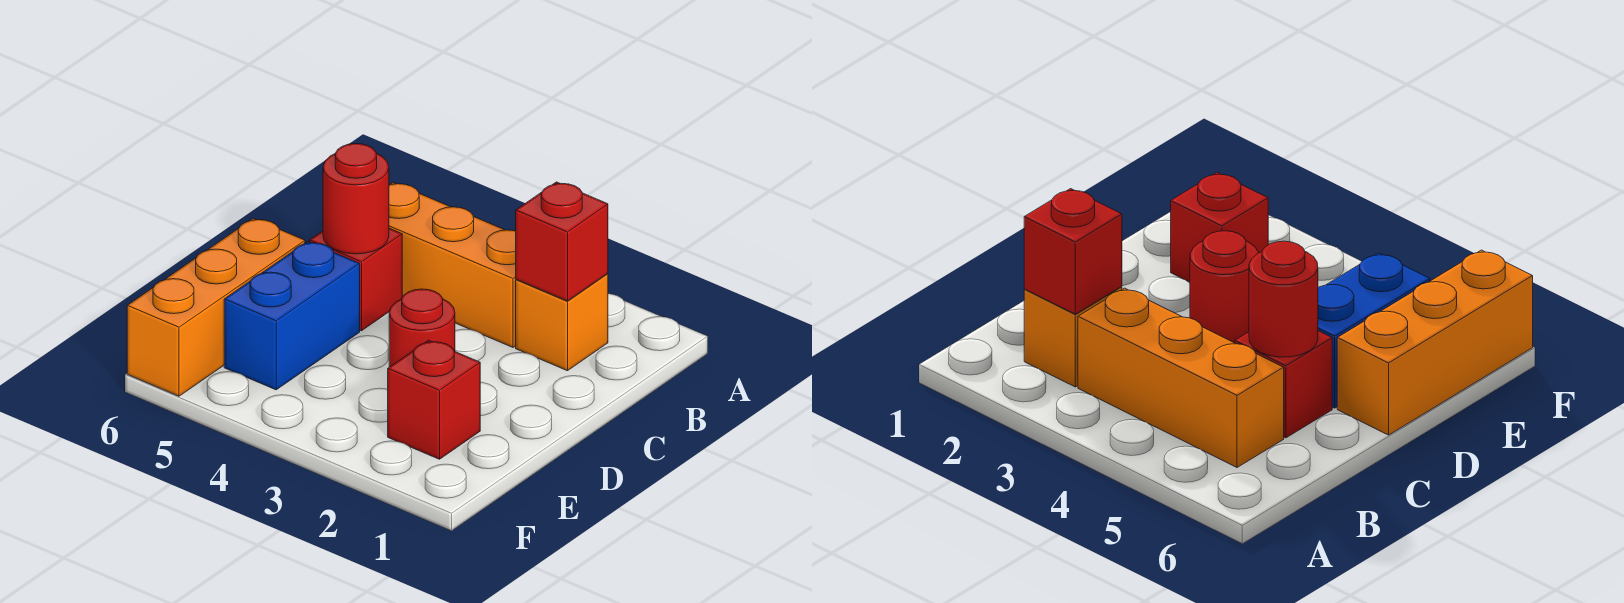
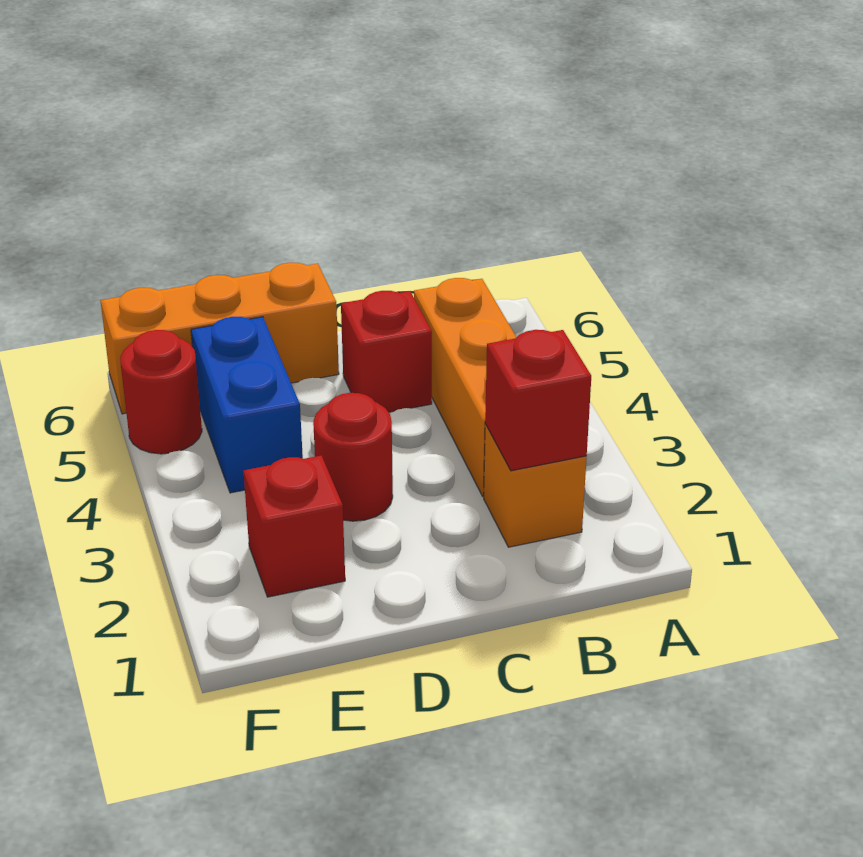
red 1x1 round brick [323,144,389,254] -> red 1x1 round brick moved to [120,330,202,454]
blue 1x2 brick [224,241,360,390] -> blue 1x2 brick turned to [191,317,303,493]

